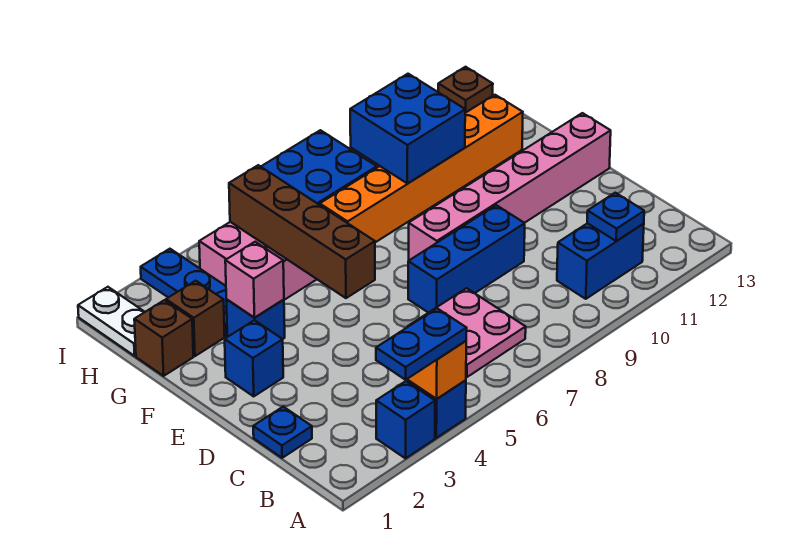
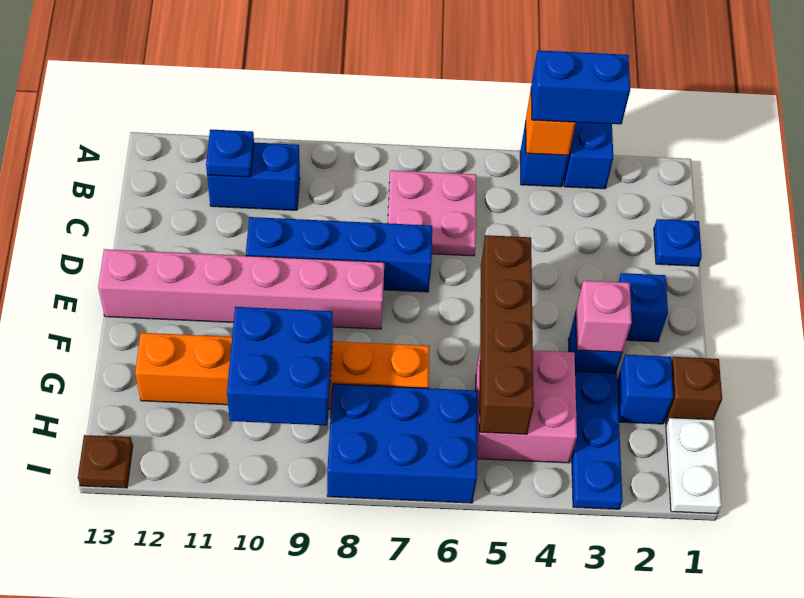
blue 1x2 plate [376,308,467,380] -> blue 1x2 brick [531,50,630,124]
blue 1x3 brick [408,205,525,313] -> blue 1x4 brick [246,217,432,292]
brown 1x1 brick [166,281,225,356] -> blue 1x1 brick [617,354,673,424]

